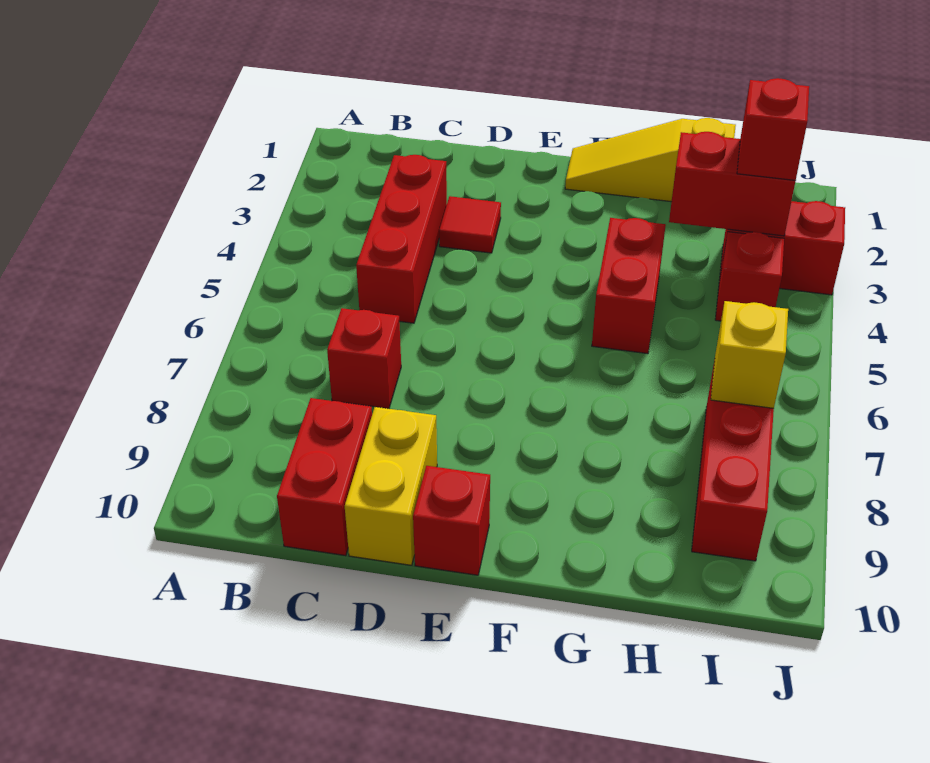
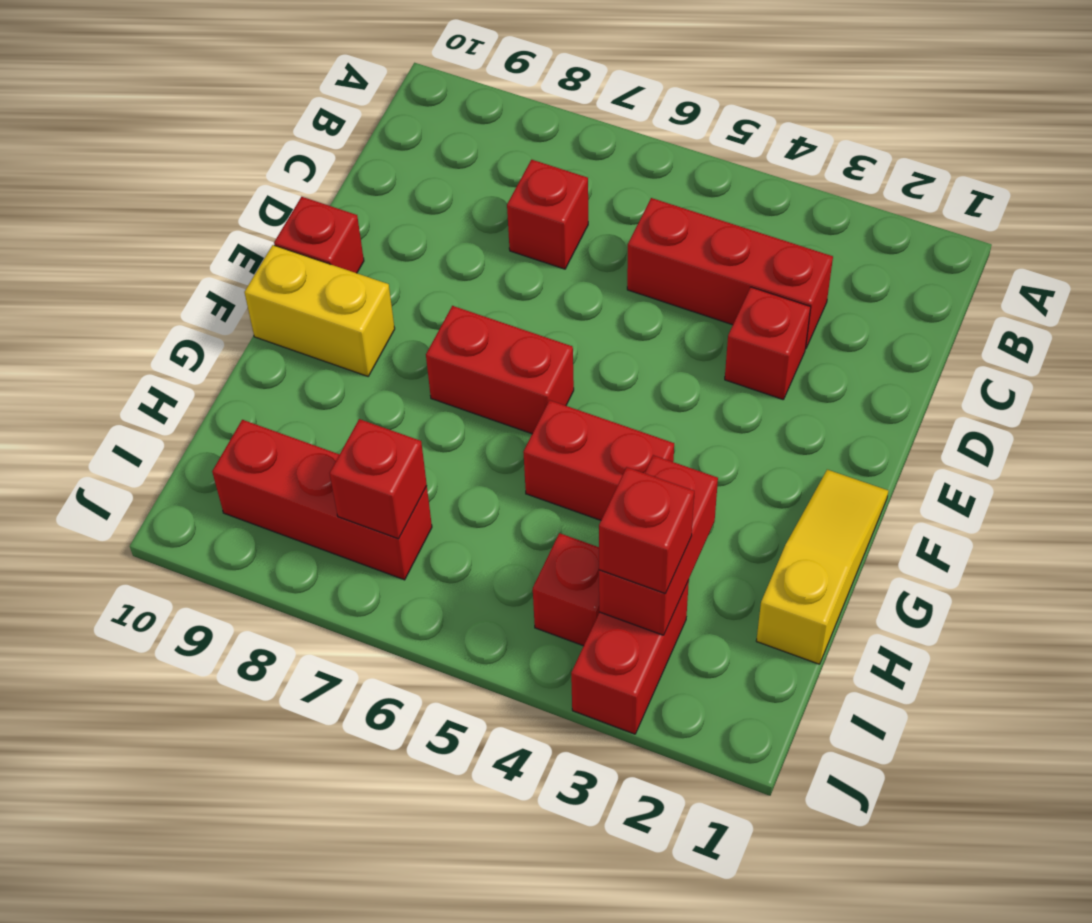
red 1x2 brick [277,398,372,556] -> red 1x2 brick moved to [426,306,574,434]
red 1x1 tile [439,196,501,253] -> red 1x1 brick [725,287,811,400]
yellow 1x2 brick [345,407,437,565] -> yellow 1x2 brick moved to [244,245,395,376]
yellow 1x1 brick [711,301,788,408] -> red 1x1 brick [329,419,427,539]

